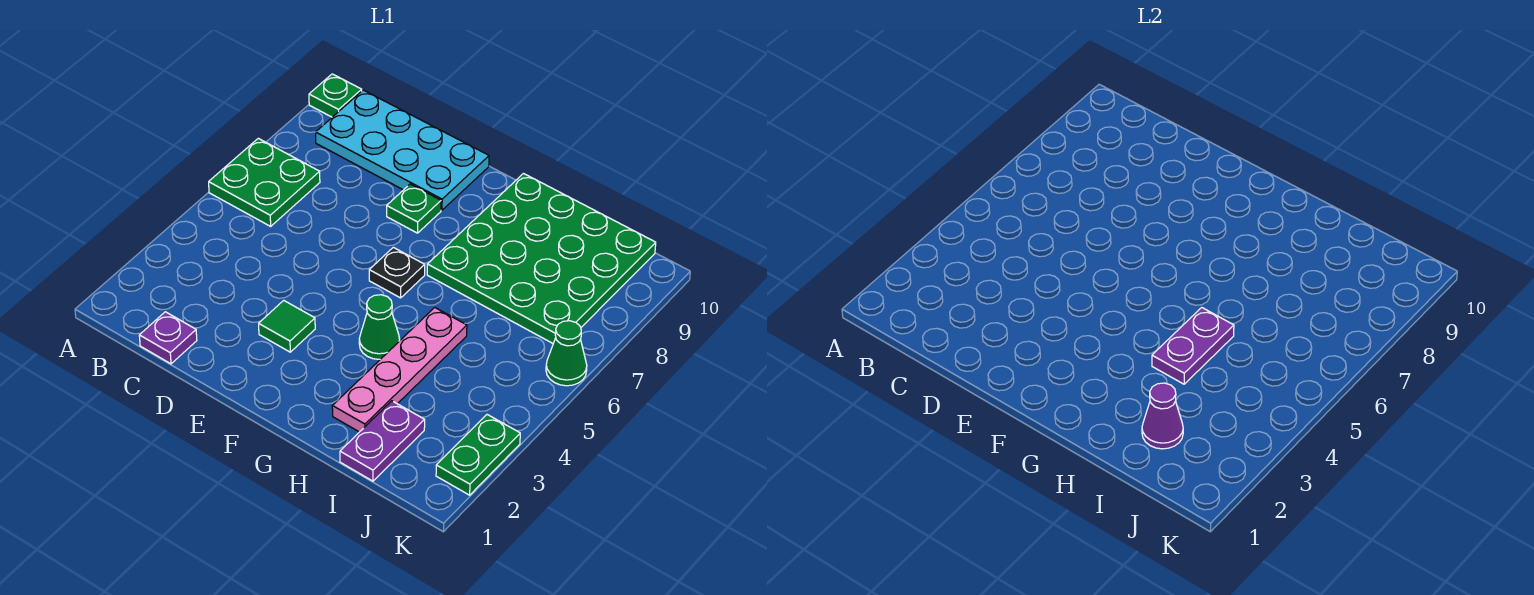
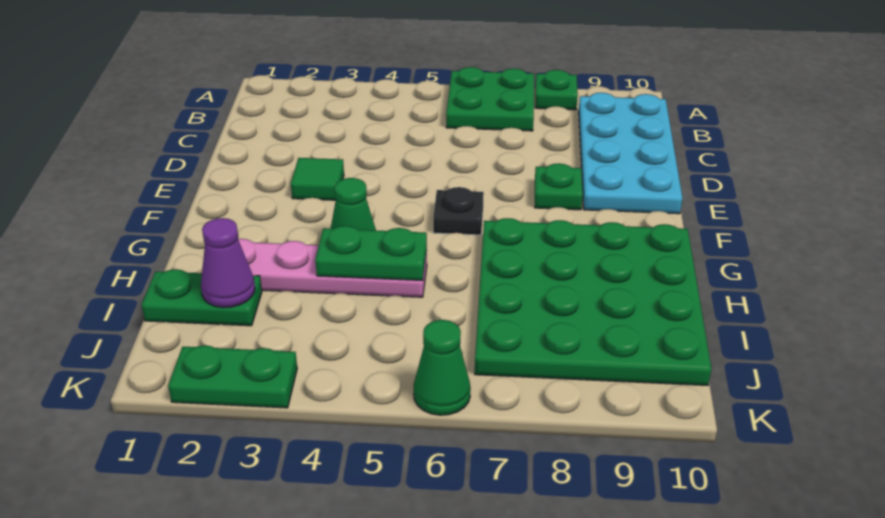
green 1x1 plate [309,74,362,117] -> green 1x1 plate moved to [535,70,578,110]
purple 1x1 plate [139,312,197,364] -> none
purple 1x2 plate [1152,308,1234,384] -> green 1x2 plate [315,226,427,281]
purple 1x2 plate [340,401,425,481] -> green 1x2 plate [142,269,262,326]

